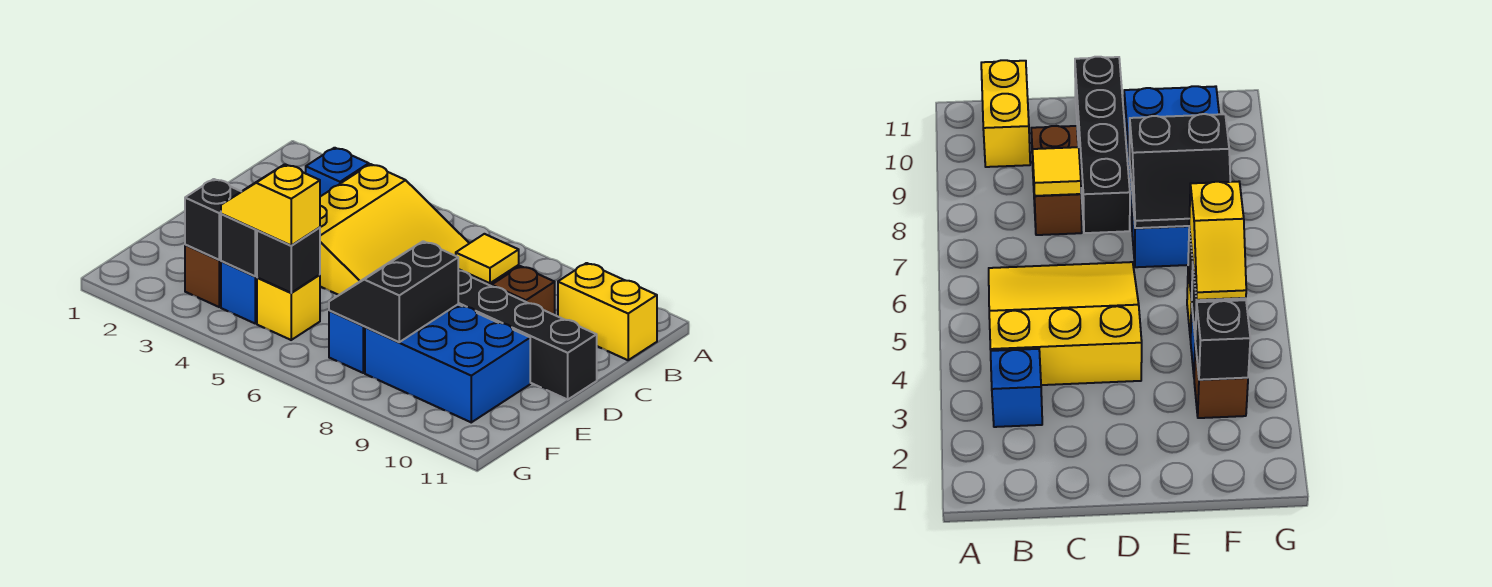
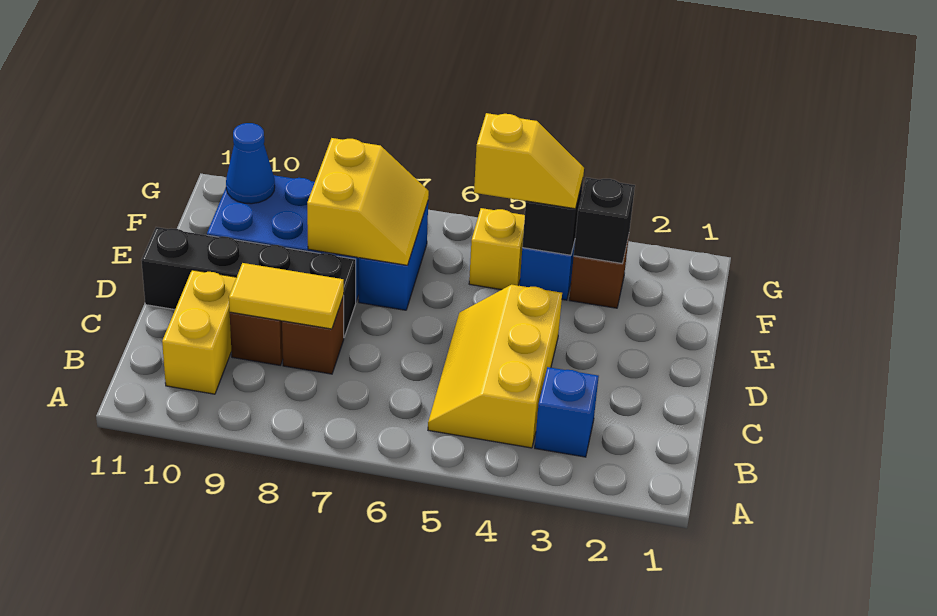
yellow 3x3 slope [320,164,469,295] -> yellow 2x3 slope [428,285,562,448]
yellow 1x2 brick [558,263,657,360] -> yellow 1x2 brick turned to [162,270,237,394]
yellow 1x1 tile [456,234,519,283] -> yellow 1x2 tile [229,263,344,329]
black 2x2 slope [329,241,458,342] -> yellow 2x2 slope [307,138,429,265]
black 1x1 brick [257,227,320,293] -> none
none -> blue 1x1 cone [226,123,275,204]

